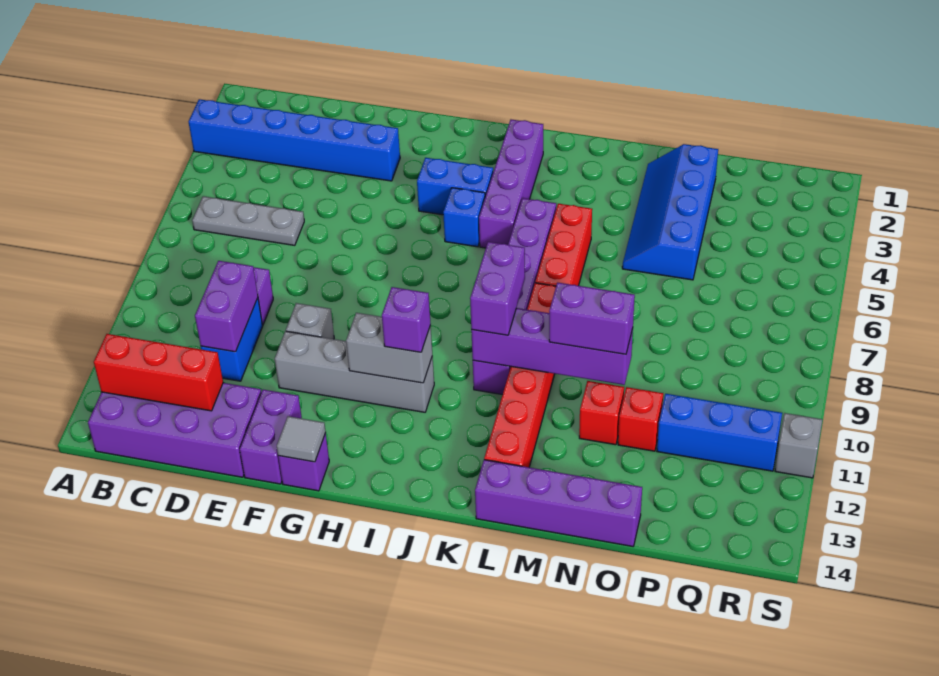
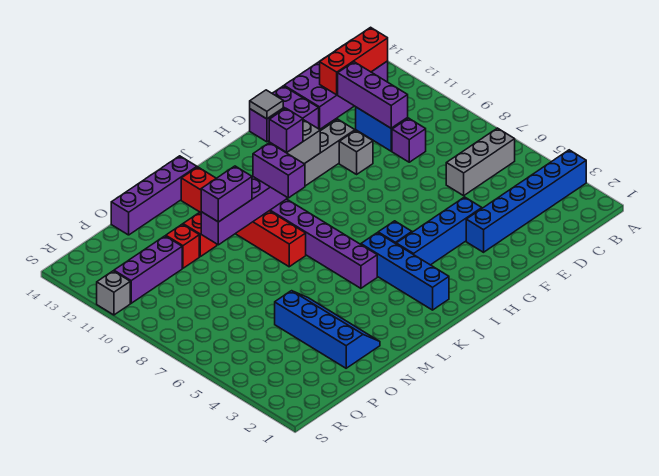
grey 1x3 plate [192,196,304,245] -> grey 1x3 brick [446,128,515,196]
purple 1x2 brick [195,261,258,352] -> purple 1x3 brick [338,62,408,128]
blue 1x2 brick [417,158,493,215] -> blue 1x4 brick [396,197,482,265]
purple 1x4 brick [479,120,543,248] -> blue 1x4 brick [361,233,449,310]
red 1x3 brick [535,204,592,286] -> none
blue 1x3 brick [657,394,782,471] -> purple 1x3 brick [114,236,182,303]

